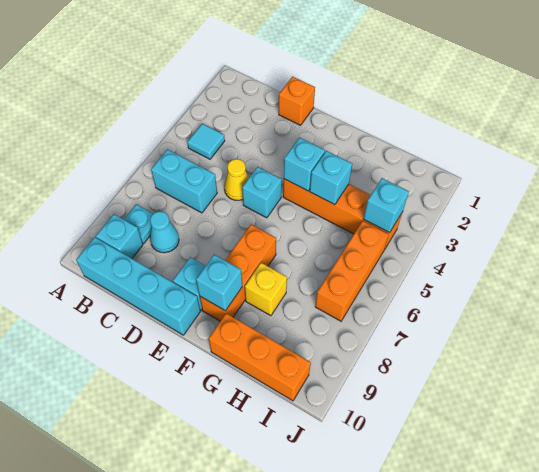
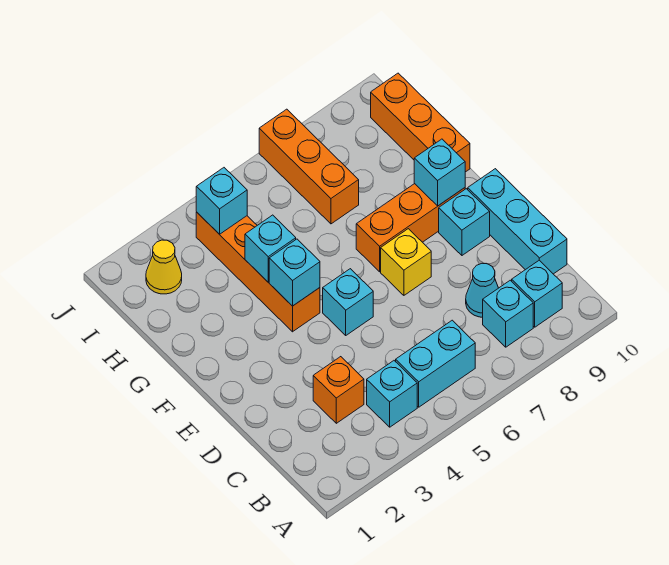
cyan 1x1 tile [187,124,225,159] -> cyan 1x1 brick [367,361,417,427]
cyan 1x2 brick [151,149,217,213] -> cyan 1x2 brick turned to [396,320,475,407]
cyan 1x1 plate [124,204,153,243] -> cyan 1x1 brick [483,280,533,347]
cyan 1x4 brick [76,237,200,335] -> cyan 1x3 brick [468,169,567,274]
orange 1x1 brick [279,77,315,125] -> orange 1x1 brick moved to [313,357,364,423]
yellow 1x1 cone [224,159,249,200] -> yellow 1x1 cone moved to [146,240,182,294]
yellow 1x1 brick [245,263,287,316] -> yellow 1x1 brick moved to [381,229,431,295]
orange 1x3 brick [315,221,389,321] -> orange 1x3 brick turned to [259,109,359,224]

